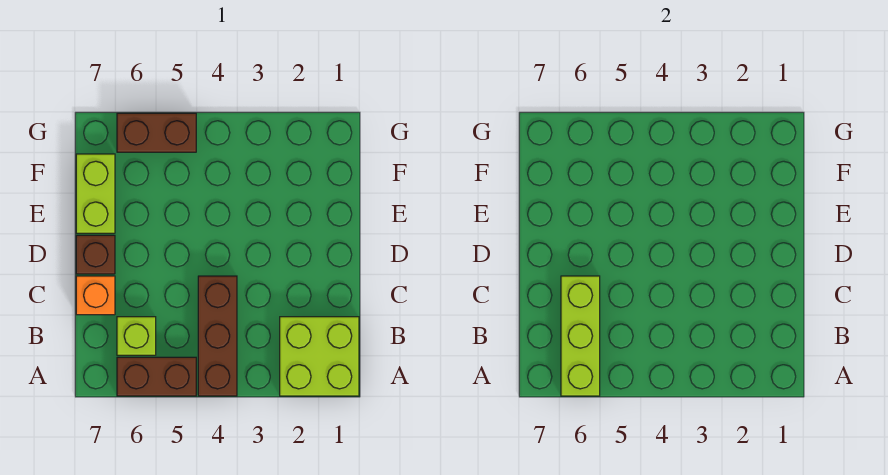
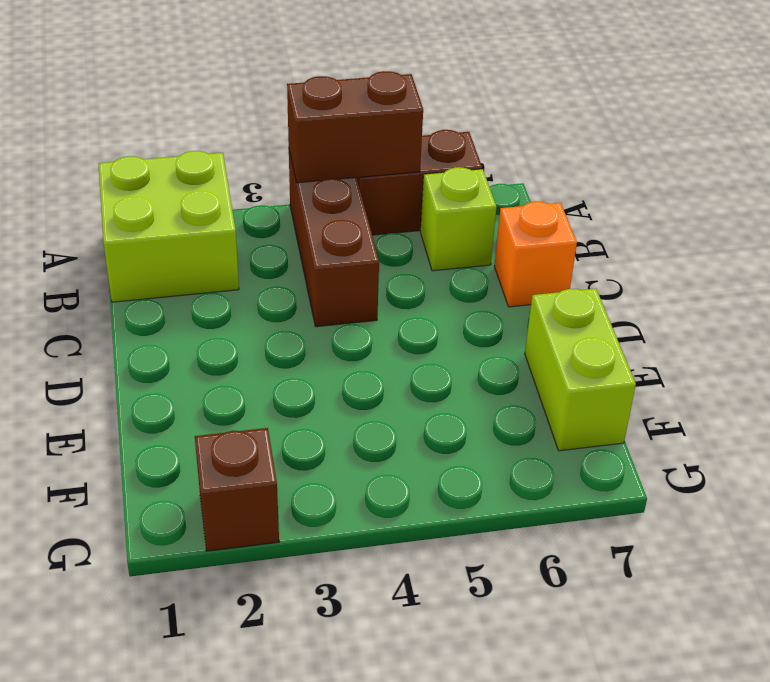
lime 1x3 brick [561,276,600,396] -> none
brown 1x1 brick [76,235,115,274] -> brown 1x1 brick moved to [195,428,279,551]
brown 1x2 brick [117,113,196,152] -> brown 1x2 brick moved to [287,71,423,183]

